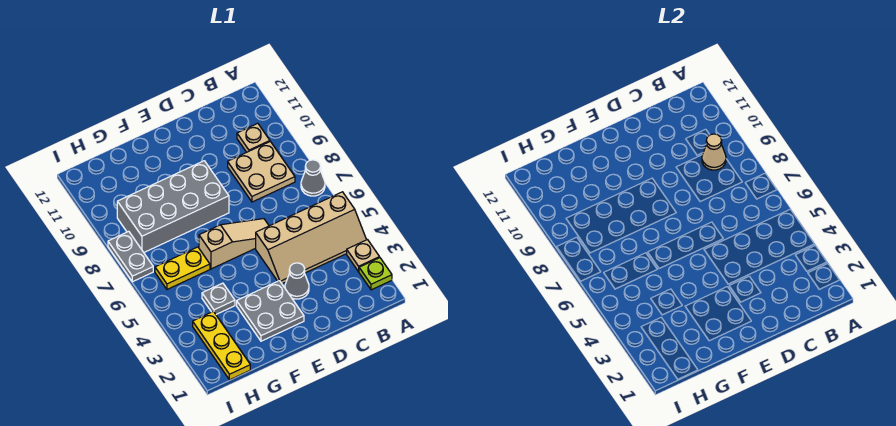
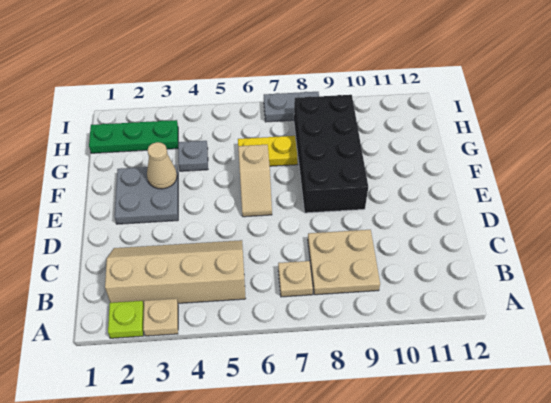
tan 2x4 slope [256,192,366,284] -> tan 2x4 slope turned to [105,240,246,304]
grey 1x1 cone [301,160,325,196] -> none
tan 1x1 cone [702,134,726,170] -> tan 1x1 cone moved to [147,142,177,189]
tan 1x1 plate [237,123,270,152] -> tan 1x1 plate moved to [278,261,313,297]
grey 1x1 cone [285,263,309,299] -> none
tan 1x3 slope [199,219,269,269] -> tan 1x2 slope [238,145,272,217]
grey 2x4 brick [117,161,229,252] -> black 2x4 brick [294,95,368,213]
yellow 1x2 plate [155,247,210,289] -> yellow 1x2 plate turned to [238,136,298,166]
yellow 1x3 plate [193,311,250,380] -> green 1x3 plate [89,120,178,153]

